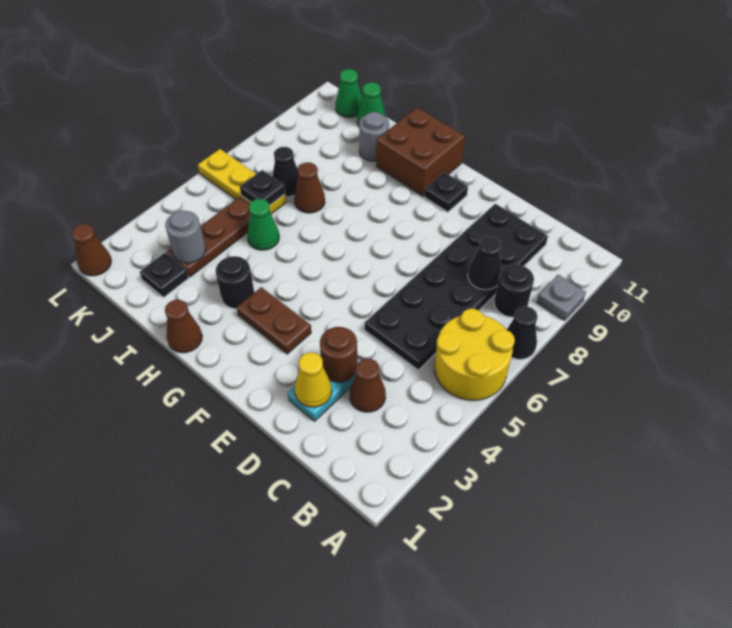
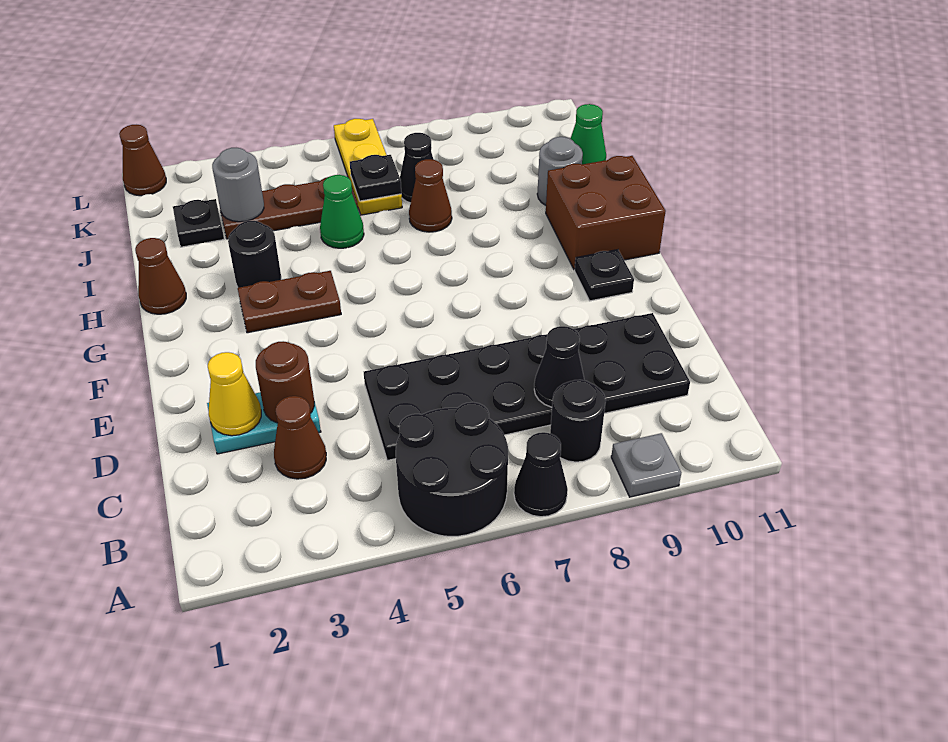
yellow 2x2 round brick [435,309,515,400] -> black 2x2 round brick [396,402,508,536]
brown 1x2 plate [237,287,311,354] -> brown 1x2 plate turned to [238,271,341,333]
green 1x1 cone [335,69,362,118] -> none

